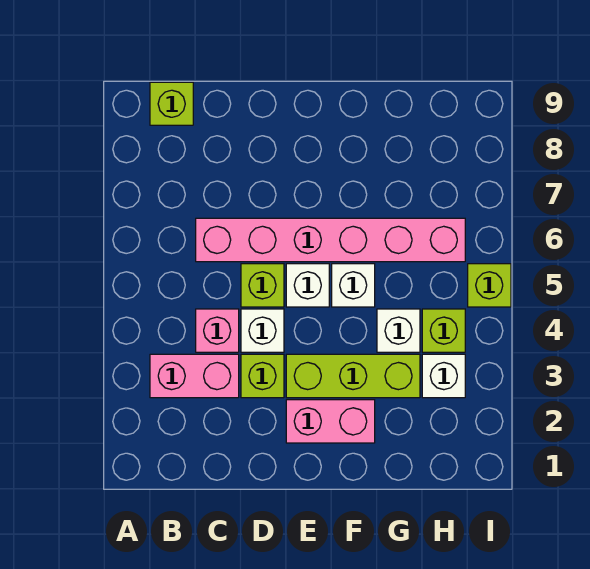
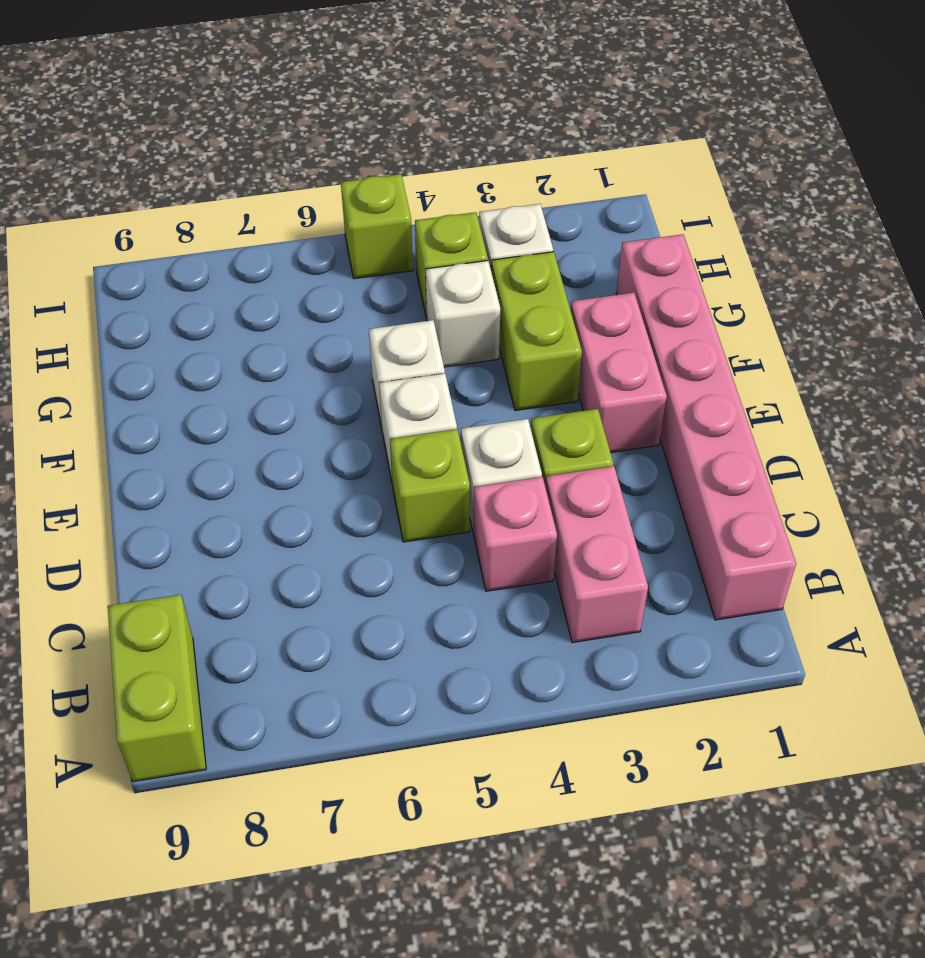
lime 1x1 brick [150,82,193,125] -> lime 1x2 brick [108,595,206,782]
pink 1x6 brick [196,218,465,262] -> pink 1x6 brick moved to [616,234,796,620]
lime 1x3 brick [286,354,420,398] -> lime 1x2 brick [491,252,582,411]

